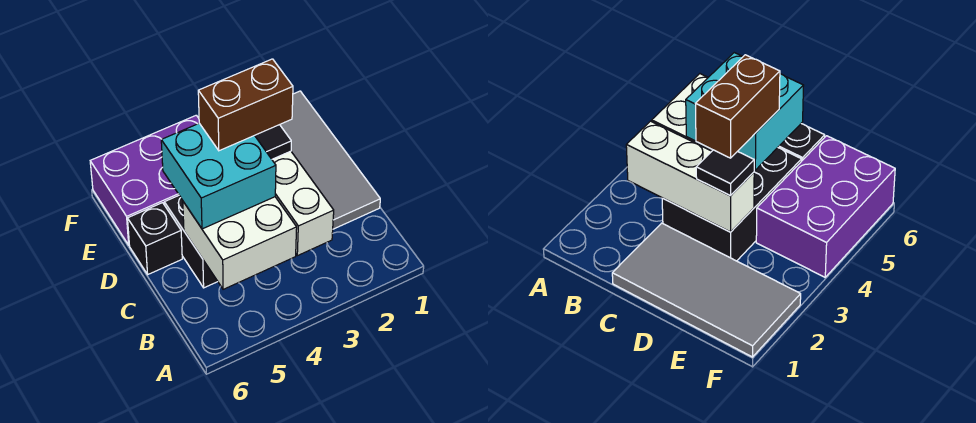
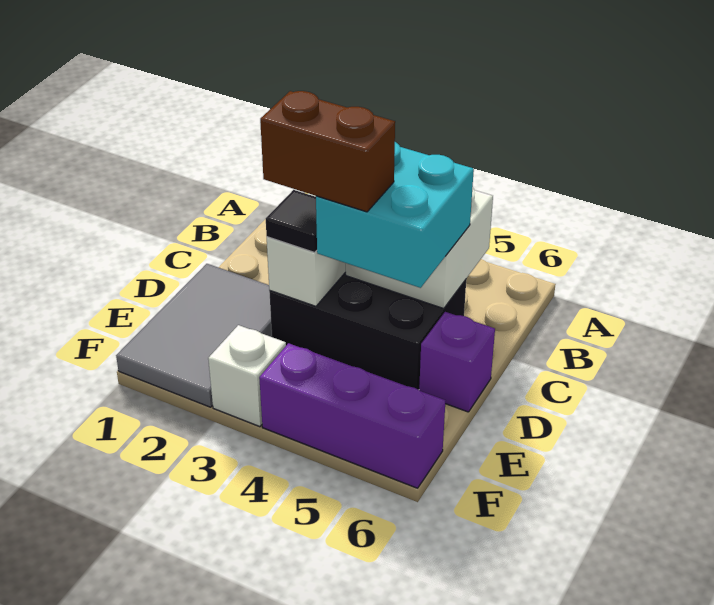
grey 2x4 tile [280,91,380,229] -> grey 2x3 tile [116,264,272,407]
black 1x1 brick [128,203,182,274] -> purple 1x1 brick [419,312,495,412]
purple 2x3 brick [90,115,199,245] -> purple 1x3 brick [259,343,445,488]
none -> white 1x1 brick [208,325,286,427]

